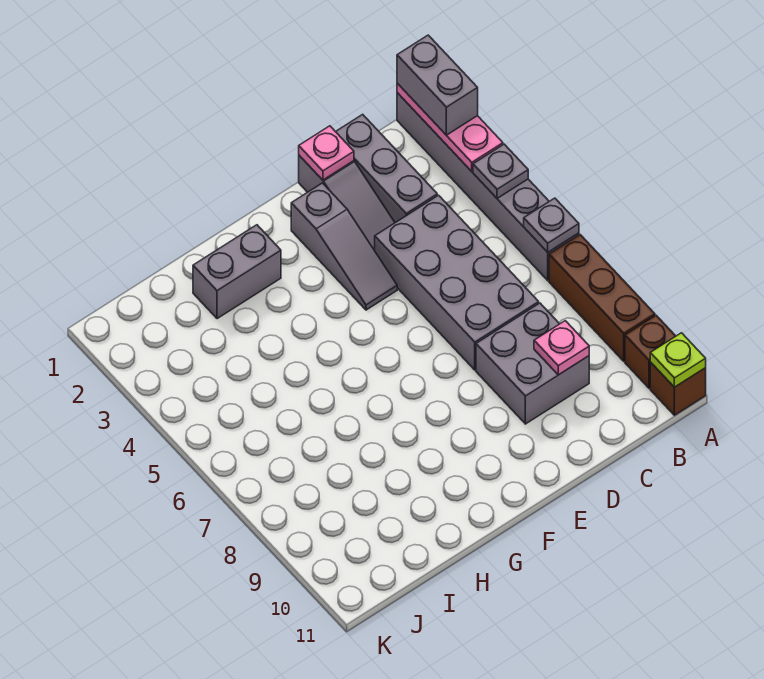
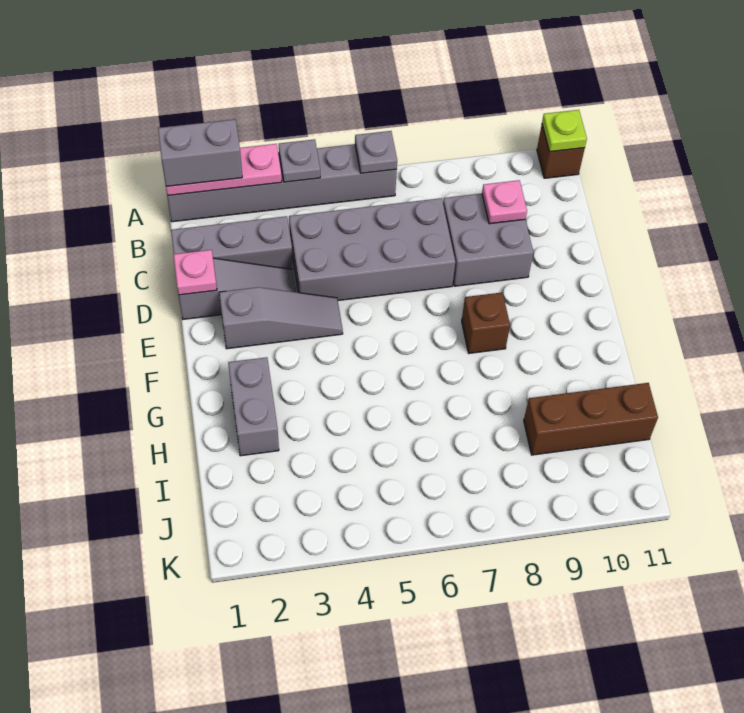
brown 1x3 brick [549,235,655,361] -> brown 1x3 brick moved to [524,383,658,455]
brown 1x1 brick [625,315,676,388] -> brown 1x1 brick moved to [462,292,510,353]

